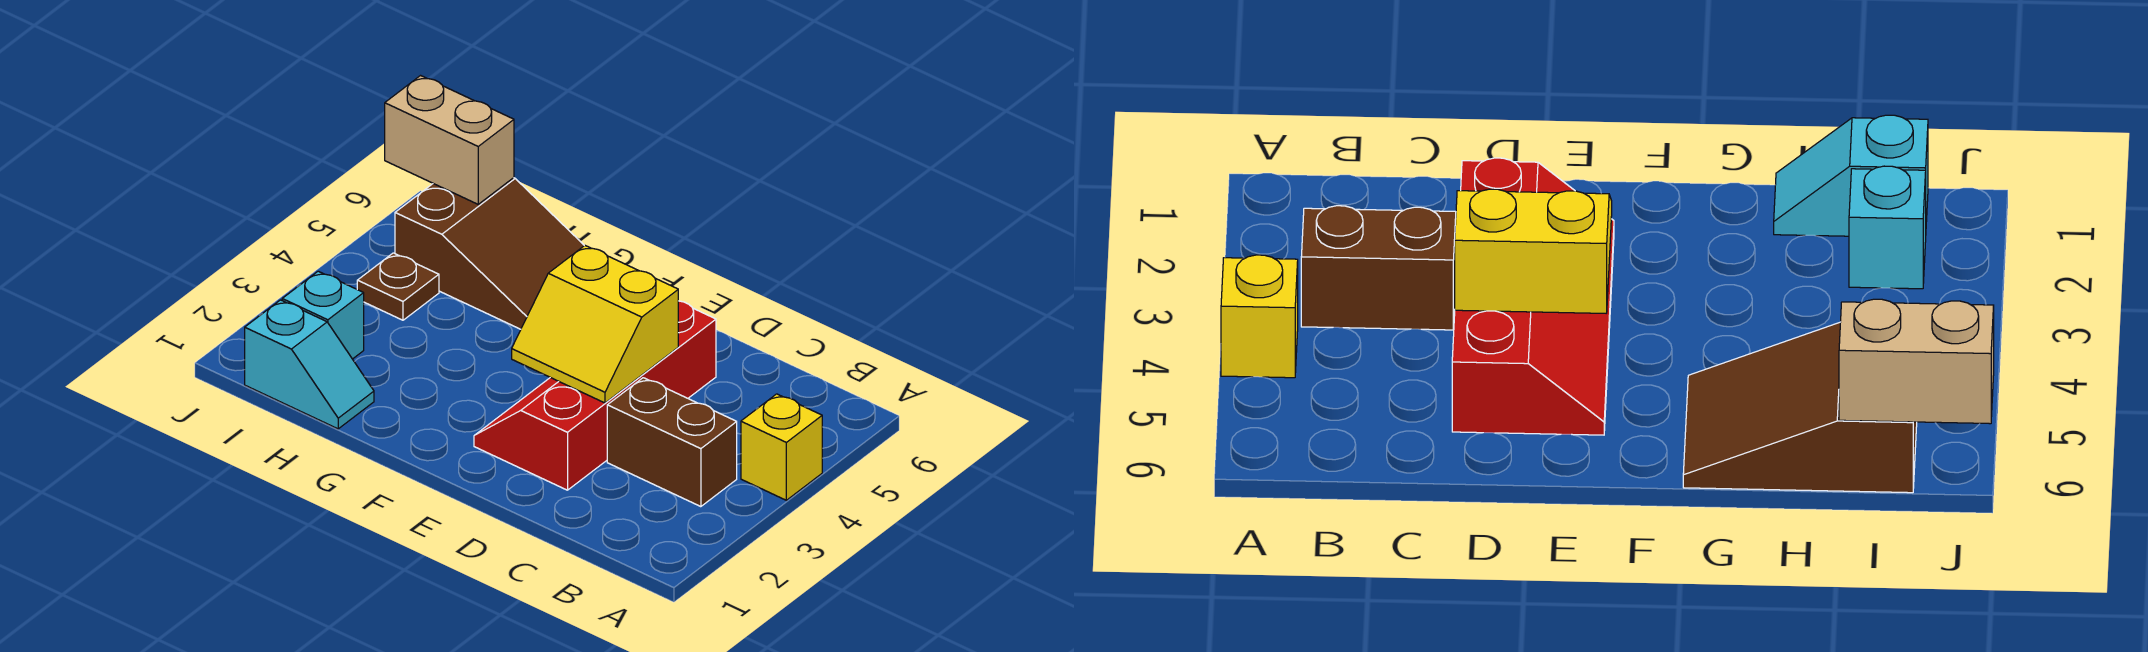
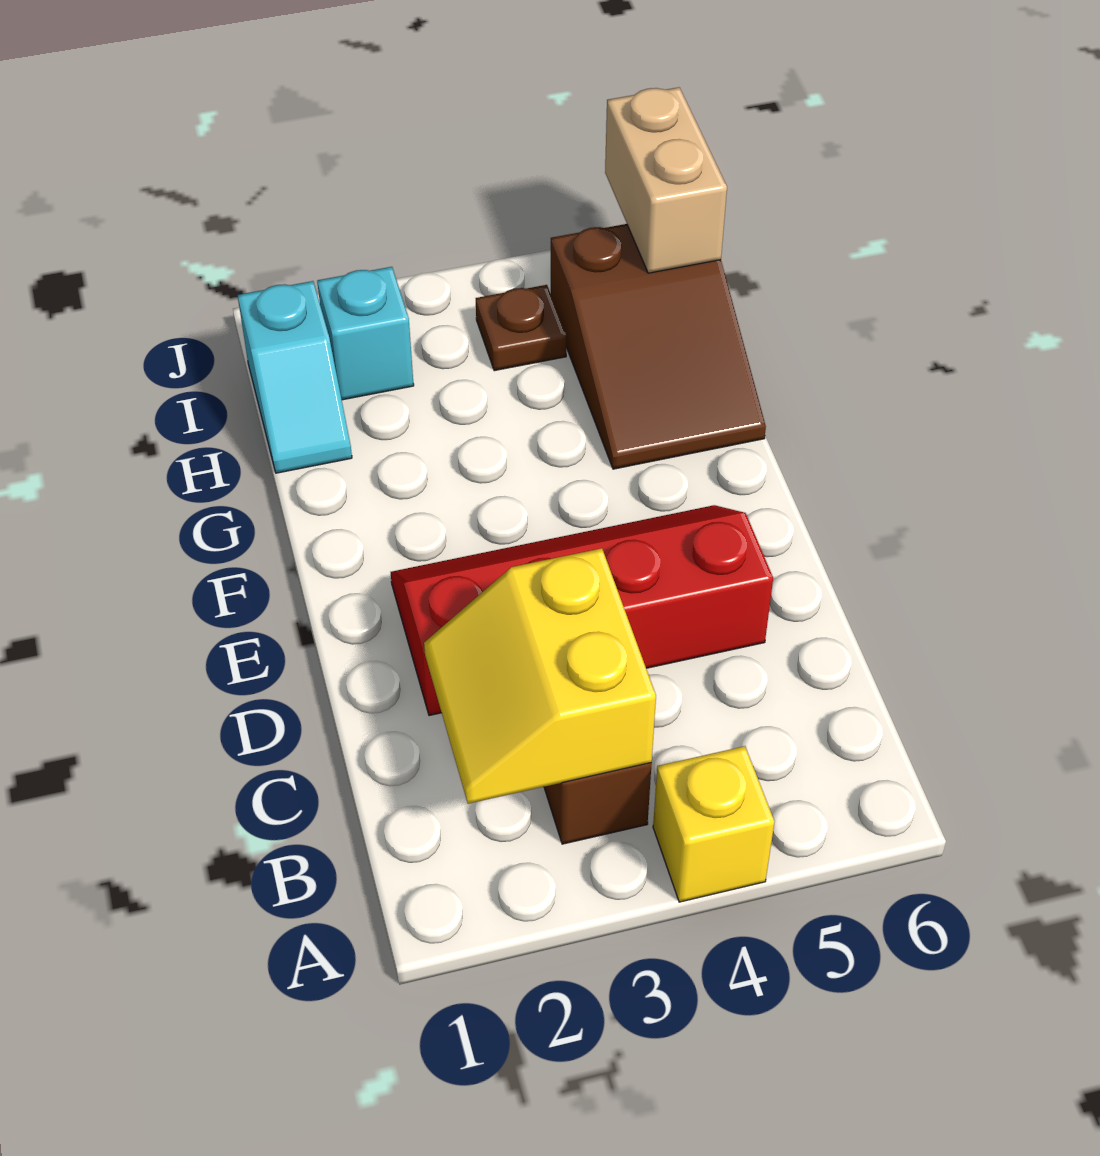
yellow 2x2 slope [512,246,678,403] -> yellow 2x2 slope moved to [424,548,656,804]

